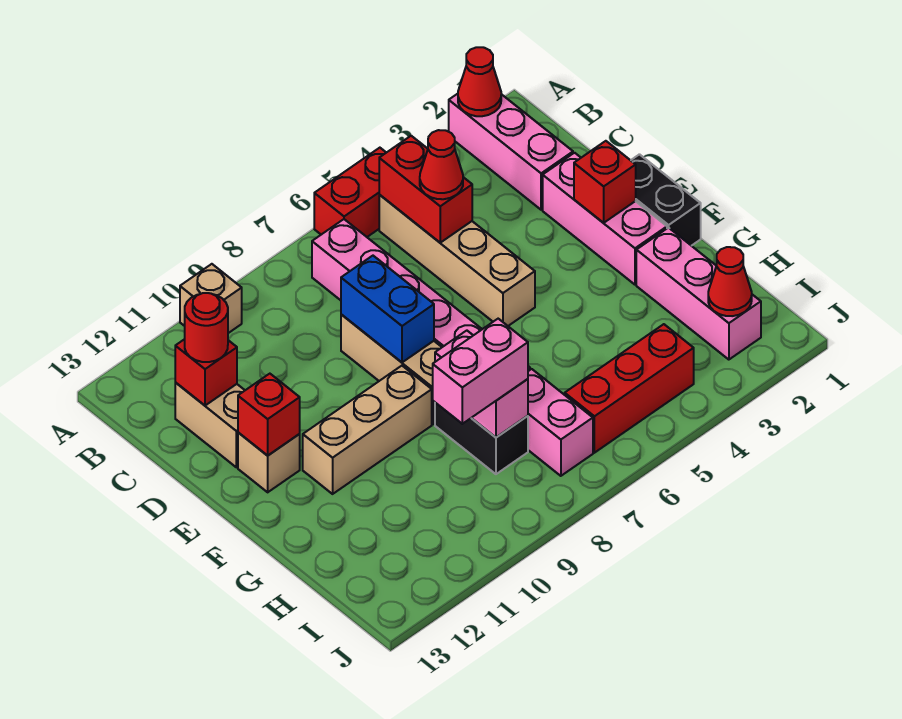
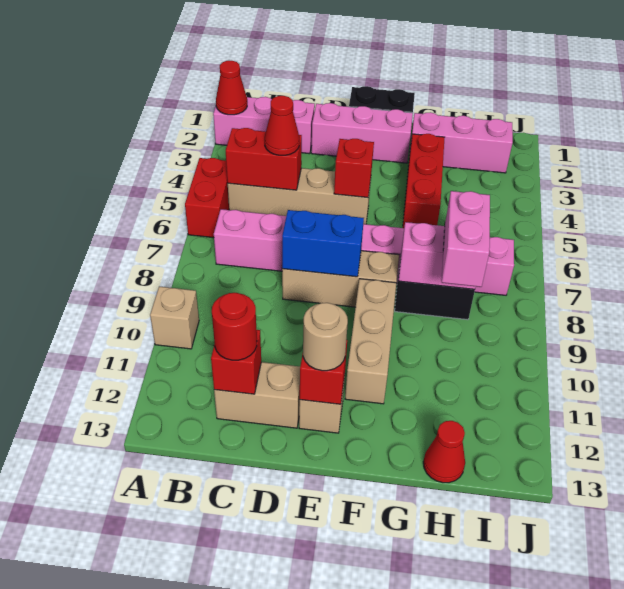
red 1x1 brick [574,141,636,223] -> red 1x1 brick moved to [334,139,374,198]
none -> tan 1x1 round brick [303,303,348,371]
red 1x1 cone [708,247,752,316] -> red 1x1 cone moved to [423,421,465,483]
red 1x3 brick [565,324,694,453] -> red 1x3 brick moved to [403,134,445,228]

